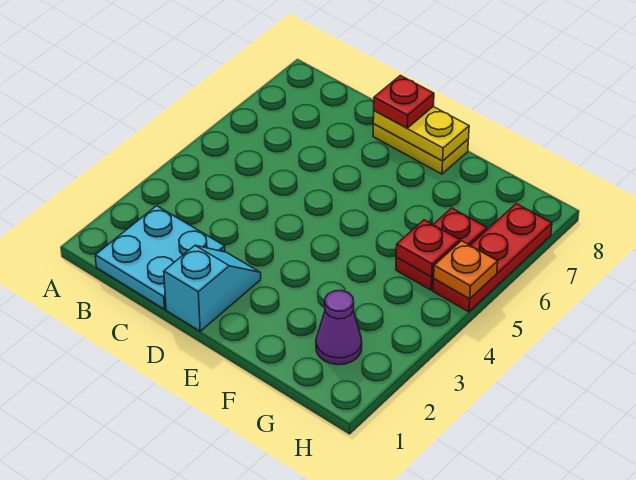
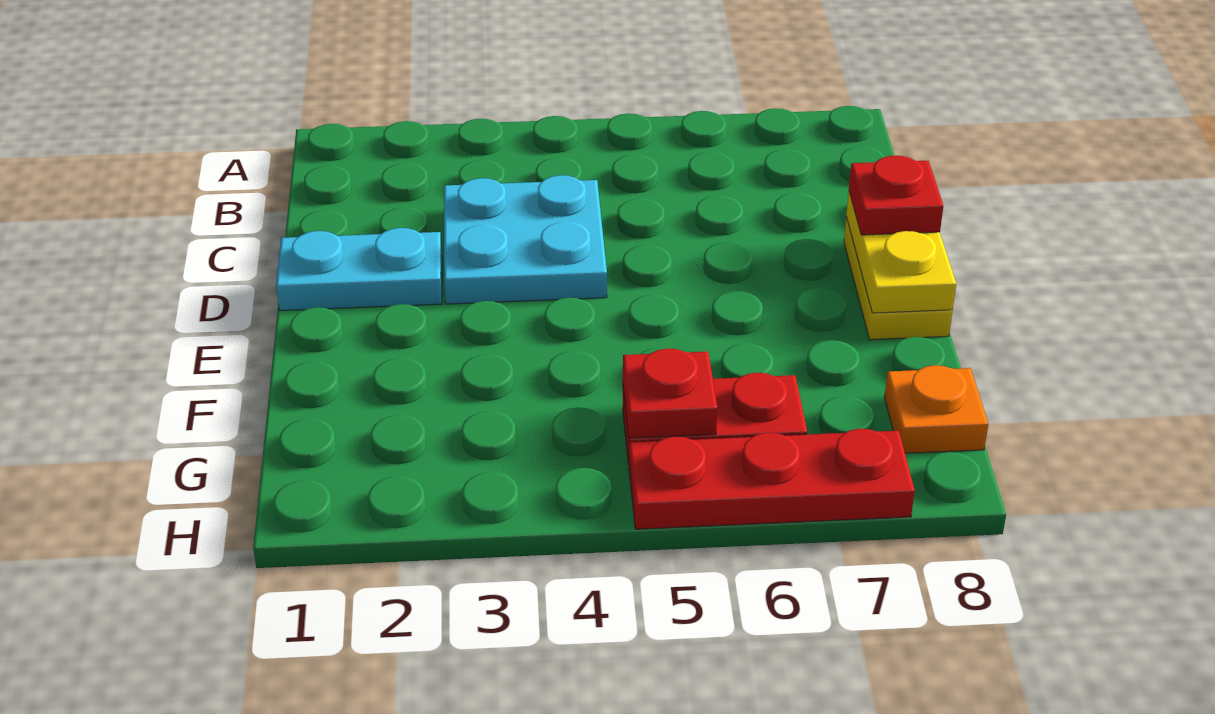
cyan 2x2 plate [95,206,225,309] -> cyan 2x2 plate moved to [444,175,607,304]
cyan 1x2 slope [164,245,261,331] -> cyan 1x2 plate [276,228,442,311]
purple 1x1 cone [316,291,362,365] -> none
orange 1x1 plate [434,241,498,299] -> orange 1x1 plate moved to [885,365,988,453]

